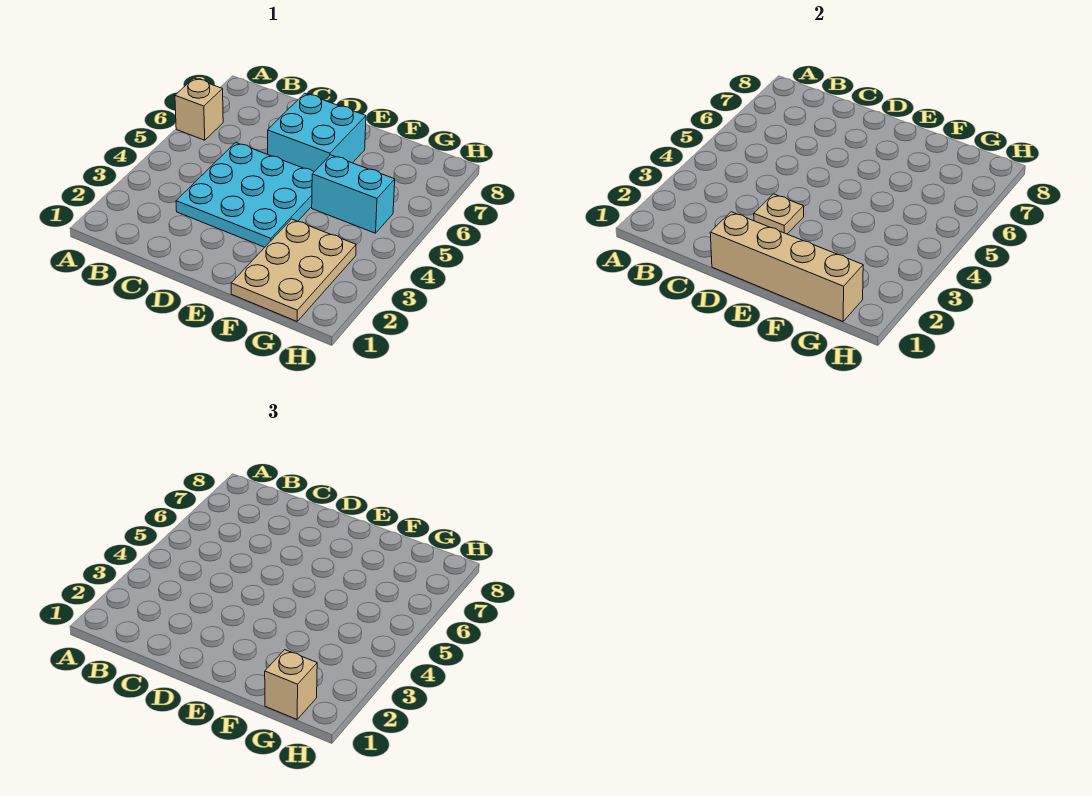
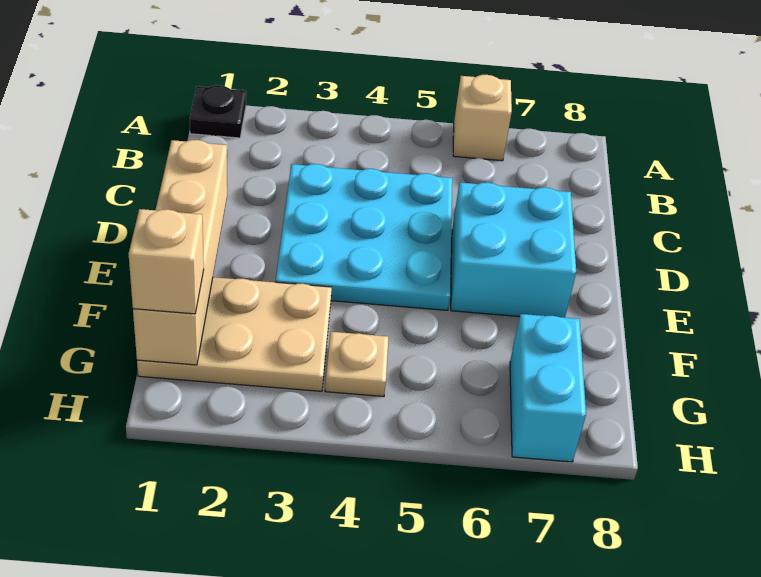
none -> black 1x1 plate [190,85,246,138]
tan 1x1 plate [754,194,804,234] -> tan 1x1 plate moved to [325,332,388,397]
cyan 1x2 brick [312,155,395,233] -> cyan 1x2 brick moved to [510,314,586,462]

